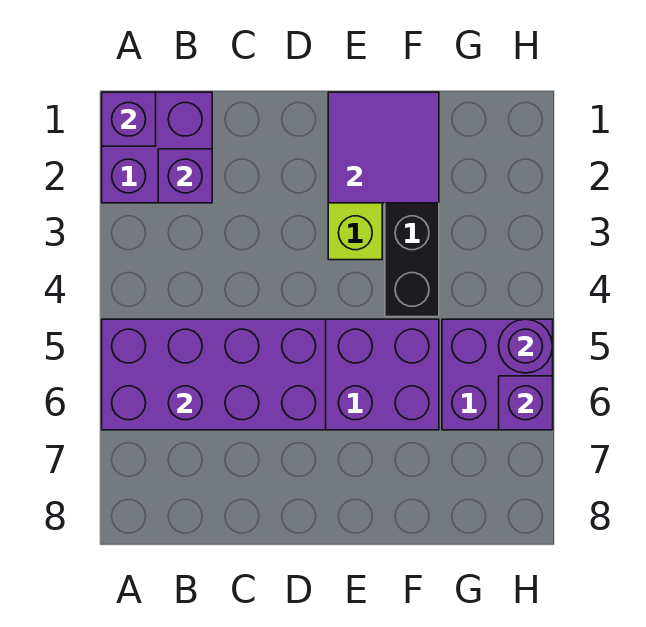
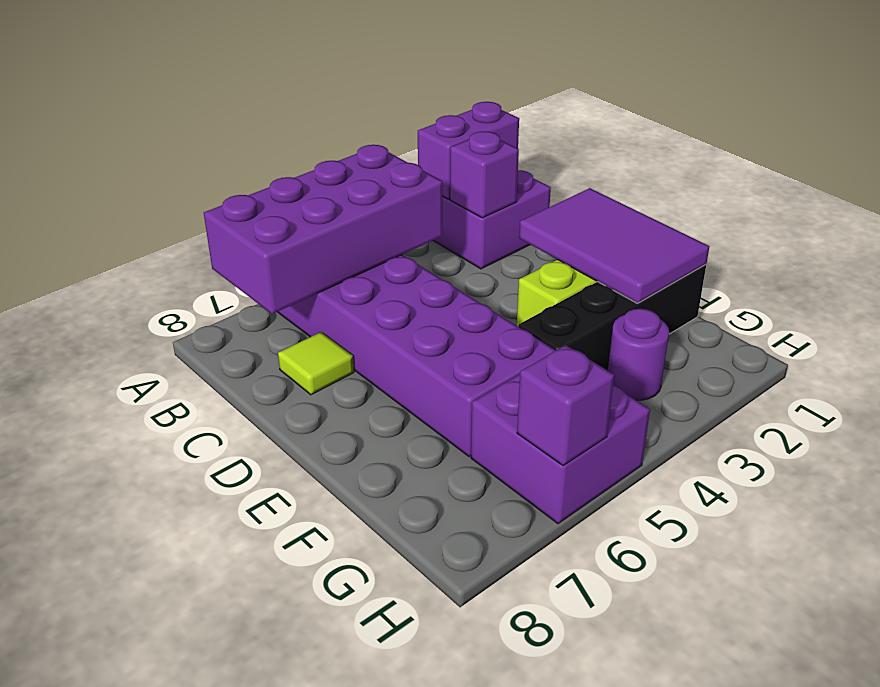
purple 1x1 brick [102,92,156,146] -> purple 1x2 brick [418,102,519,199]
purple 2x4 brick [102,319,326,430] -> purple 2x4 brick turned to [204,145,443,314]
none -> lime 1x1 tile [278,332,354,395]
purple 2x2 tile [328,92,439,203] -> purple 2x3 tile [519,188,709,303]
purple 1x1 round brick [499,319,553,373] -> purple 1x1 round brick moved to [608,309,669,400]

